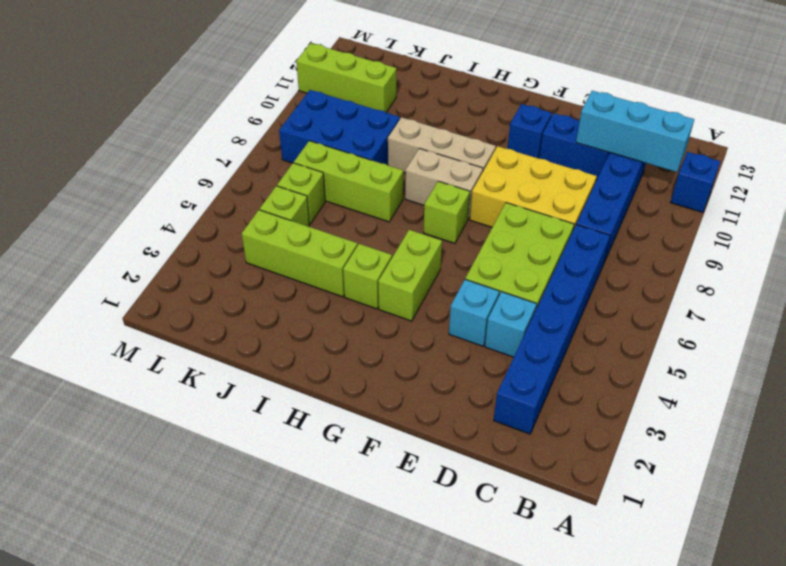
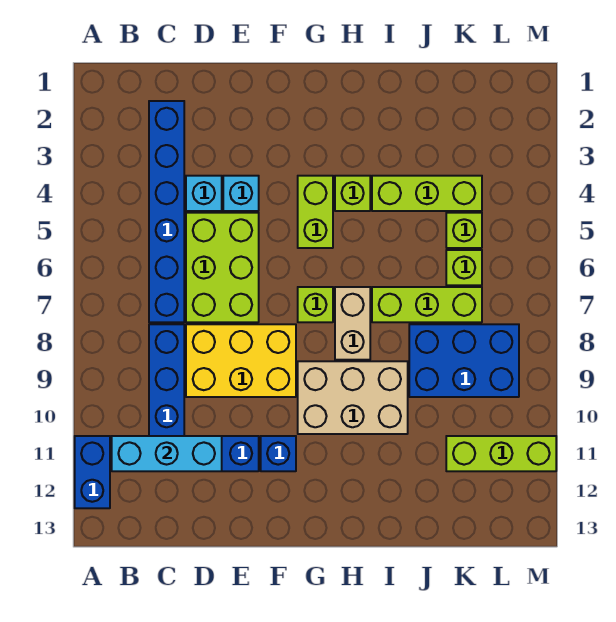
blue 1x1 brick [671,152,720,212] -> blue 1x2 brick [75,436,110,508]
tan 1x2 brick [405,148,483,219] -> tan 1x2 brick turned to [335,287,370,360]
tan 1x3 brick [388,117,496,173] -> tan 2x3 brick [298,361,408,434]

